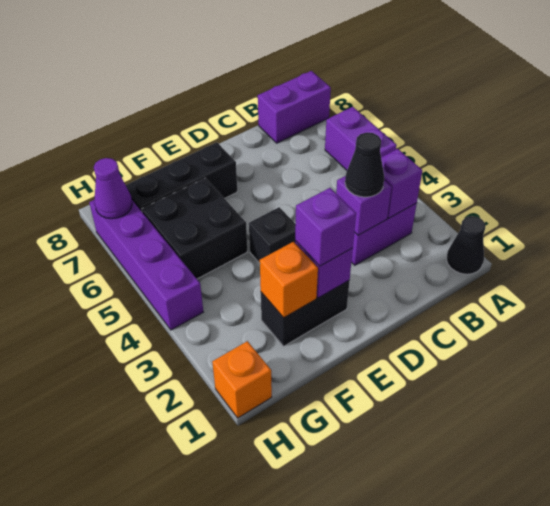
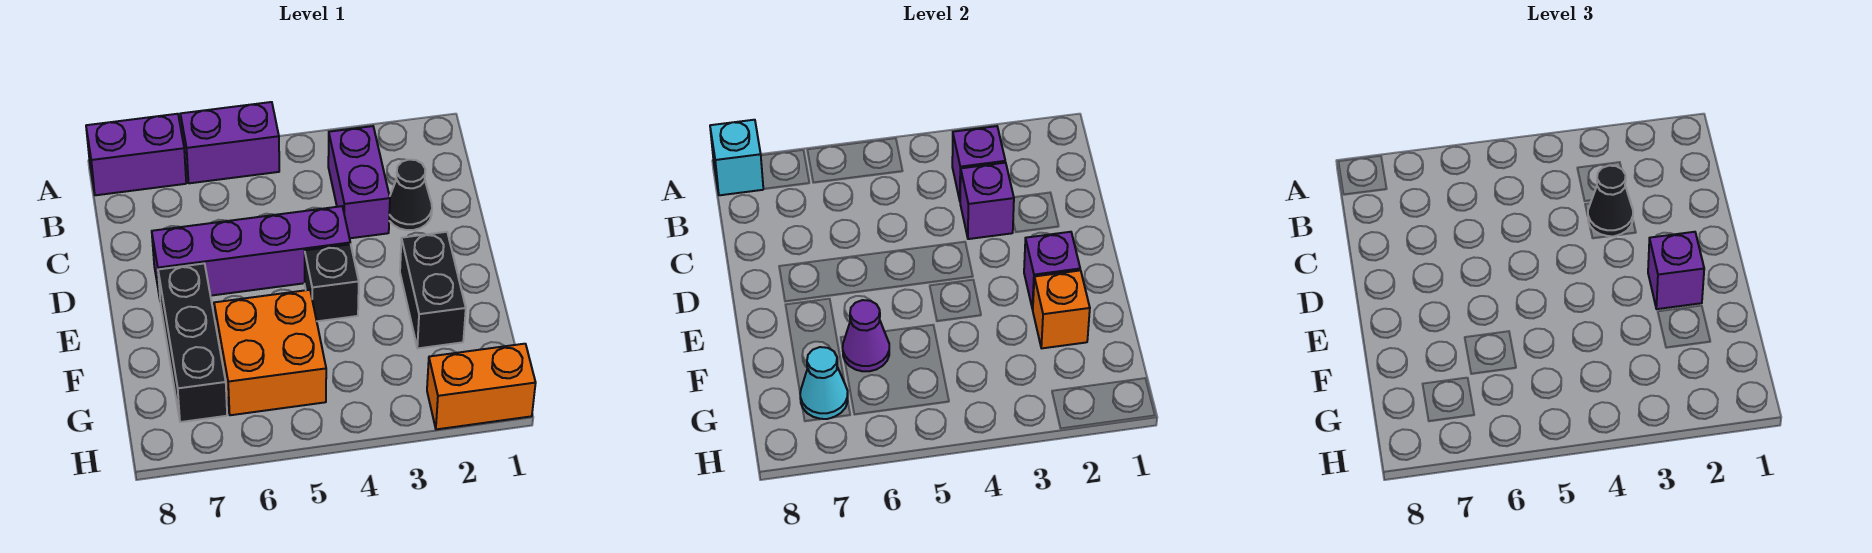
black 1x1 cone [447,216,485,274] -> black 1x1 cone moved to [389,160,432,230]
purple 1x2 brick [258,71,331,143] -> purple 1x2 brick turned to [86,114,186,195]
none -> cyan 1x1 brick [710,120,763,195]
black 2x2 brick [142,178,247,279] -> orange 2x2 brick [214,290,326,415]
none -> cyan 1x1 cone [800,347,848,419]
orange 1x1 brick [212,341,272,418] -> orange 1x2 brick [427,344,536,429]
purple 1x4 brick [89,200,203,330] -> purple 1x4 brick moved to [152,206,350,298]
purple 1x1 cone [94,158,132,219] -> purple 1x1 cone moved to [843,300,889,371]

